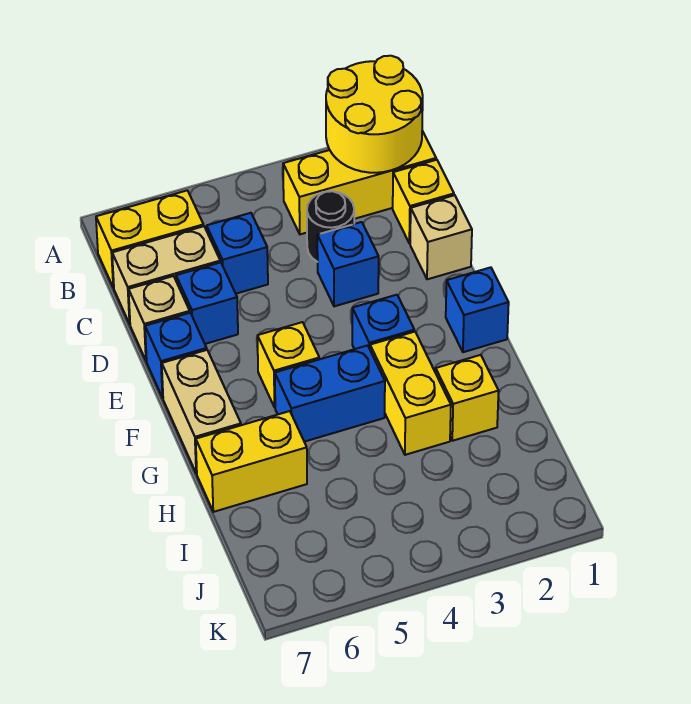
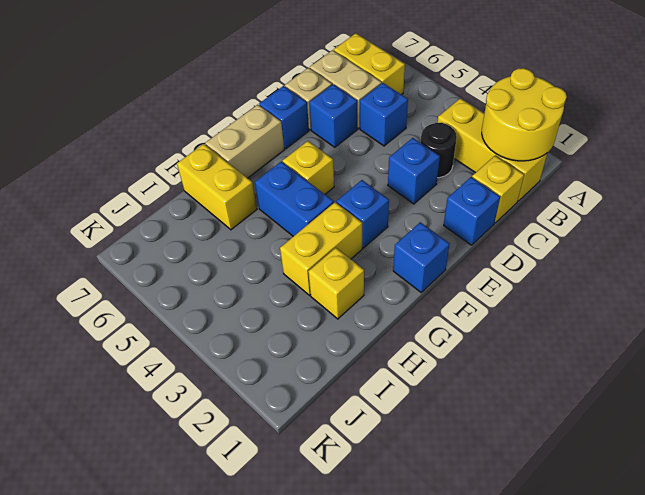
tan 1x1 brick [410,195,472,279] -> blue 1x1 brick [444,177,500,245]

